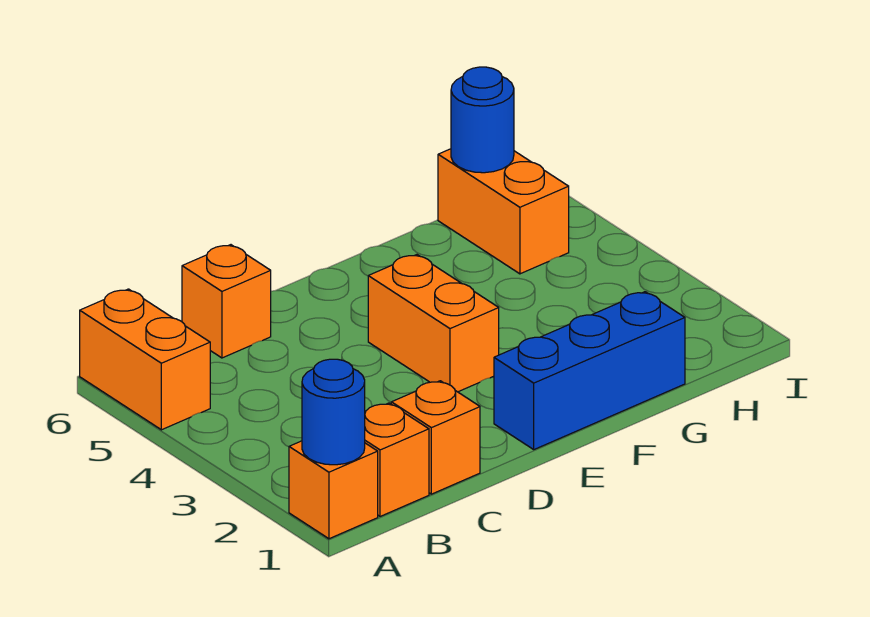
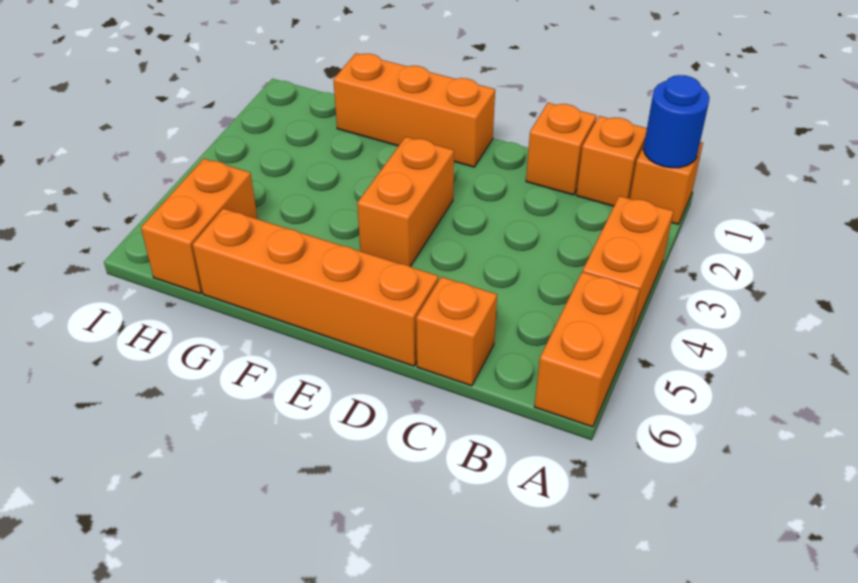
none -> orange 1x2 brick [583,196,674,338]
none -> orange 1x4 brick [193,209,438,366]
blue 1x3 brick [494,292,685,449] -> orange 1x3 brick [333,53,495,167]
blue 1x1 round brick [451,67,514,173] -> none

